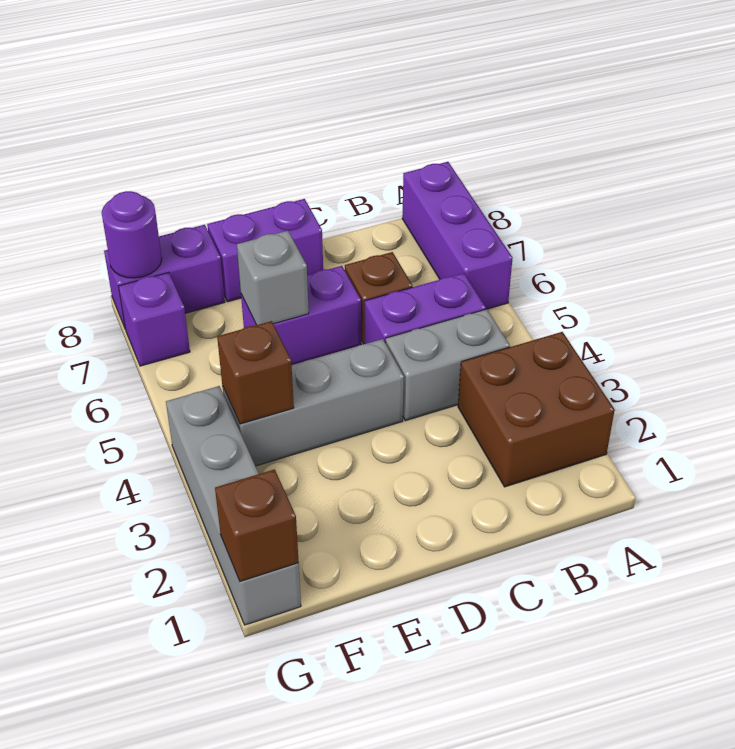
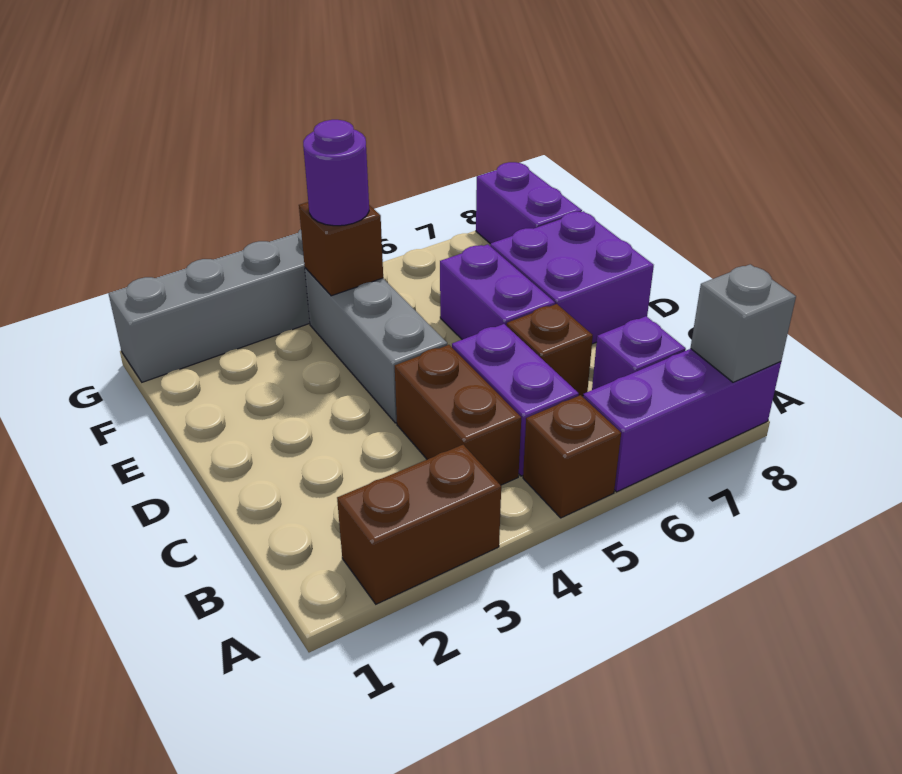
brown 2x2 brick [458,332,615,487] -> brown 1x2 brick [337,445,501,604]
grey 1x2 brick [385,309,510,421] -> brown 1x2 brick [395,345,521,485]
purple 1x2 brick [207,199,323,302] -> purple 2x2 brick [490,211,654,344]
grey 1x1 brick [237,231,309,325] -> grey 1x1 brick moved to [691,264,796,382]
brown 1x1 brick [215,469,299,581] -> brown 1x1 brick moved to [523,395,621,518]
purple 1x1 brick [119,272,190,366] -> purple 1x1 brick moved to [592,316,686,390]
purple 1x1 round brick [102,191,162,278] -> purple 1x1 round brick moved to [303,120,369,226]

